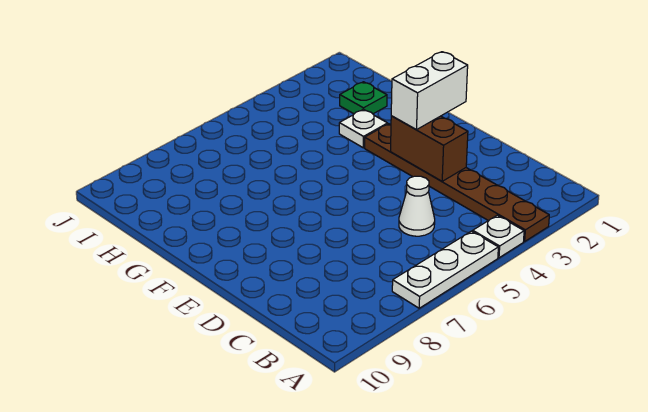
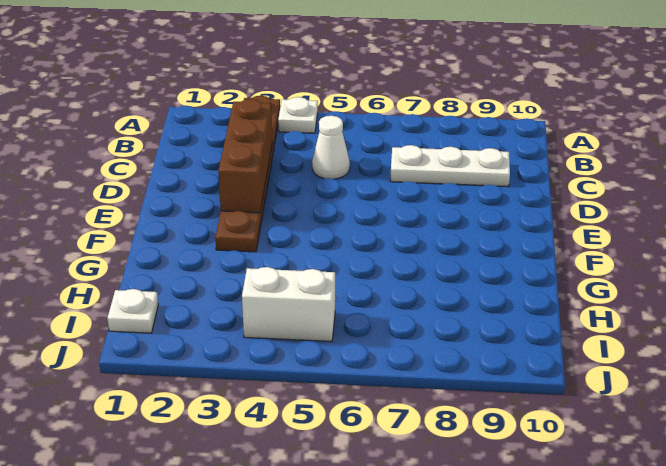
white 1x3 plate [392,231,498,308] -> white 1x3 plate moved to [390,145,510,187]
brown 1x2 brick [391,116,468,181] -> brown 1x3 brick [218,99,272,213]
white 1x2 brick [391,52,468,130] -> white 1x2 brick moved to [242,267,335,341]
white 1x1 plate [339,109,388,148] -> white 1x1 plate moved to [107,289,158,333]
green 1x1 plate [340,82,387,114] -> none

